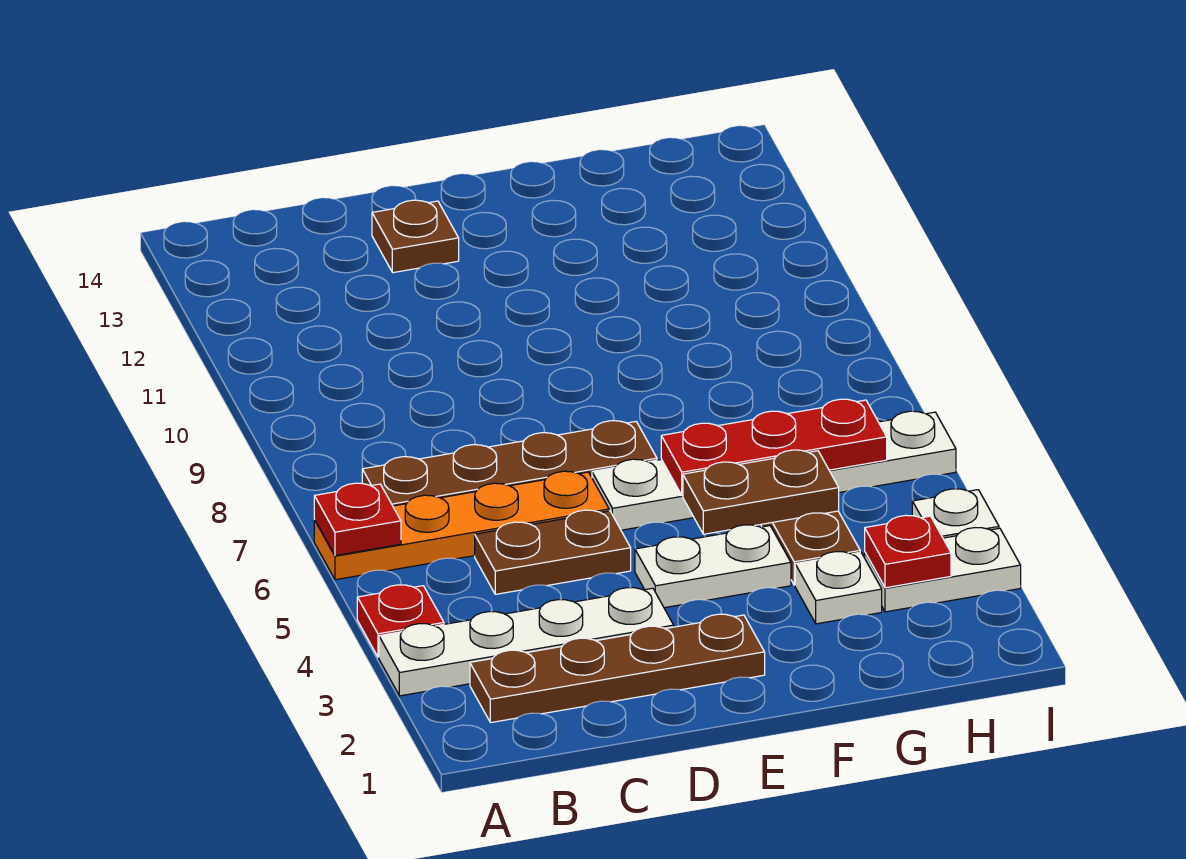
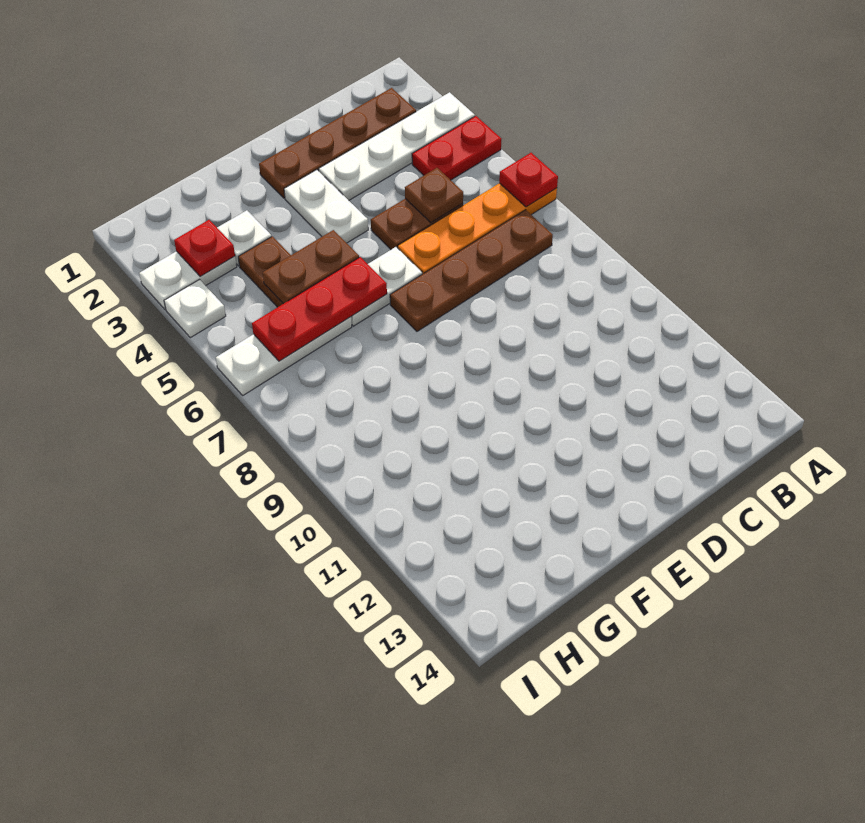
red 1x1 plate [357,585,444,657] -> red 1x2 plate [412,116,501,180]
brown 1x1 plate [372,200,459,273] -> brown 1x1 plate moved to [405,168,463,223]
white 1x2 plate [635,525,791,608] -> white 1x2 plate turned to [284,170,368,243]

